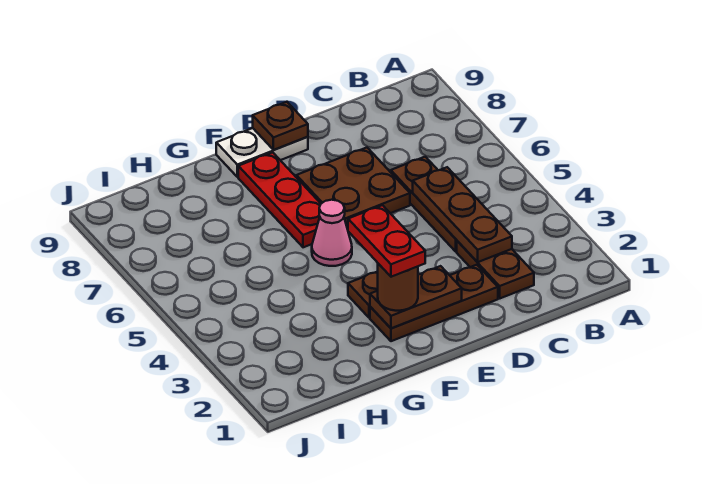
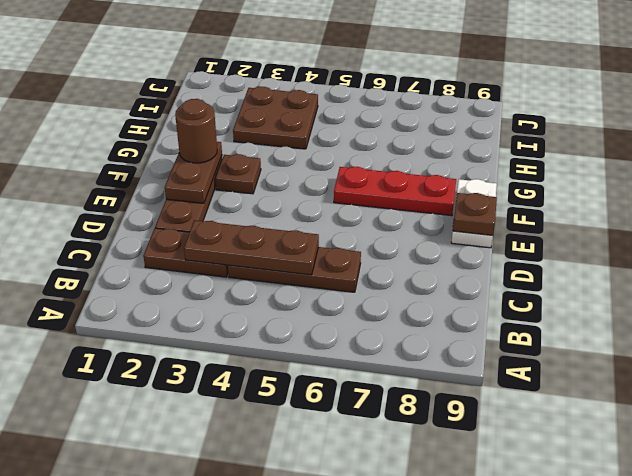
brown 2x2 plate [296,148,410,229] -> brown 2x2 plate moved to [233,87,318,149]
red 1x2 plate [348,205,425,277] -> none
pink 1x1 cone [312,200,352,266] -> none

